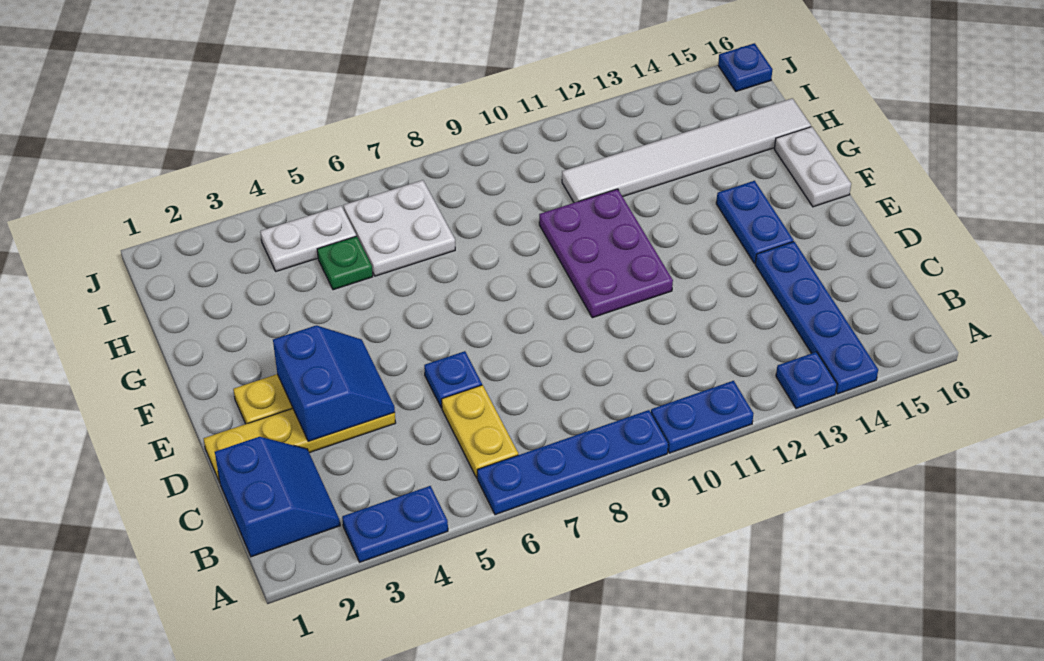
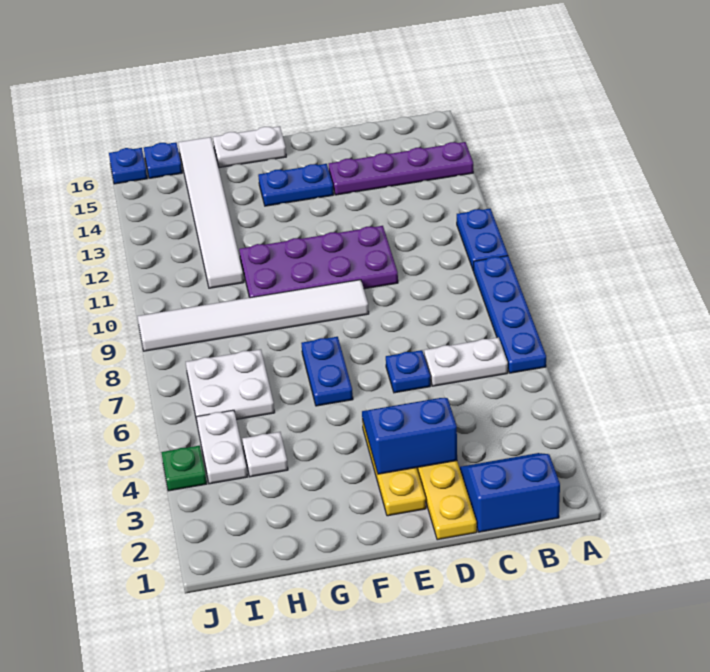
blue 1x2 plate [342,486,448,562] -> blue 1x2 plate moved to [301,337,353,406]
blue 1x1 plate [776,352,837,409] -> blue 1x1 plate moved to [144,142,182,178]
blue 1x4 plate [755,242,878,394] -> purple 1x4 plate [329,142,473,195]
yellow 1x2 plate [442,385,518,478] -> white 1x2 plate [424,337,508,386]
none -> white 1x6 tile [138,280,369,351]
purple 2x3 plate [539,189,673,318] -> purple 2x4 plate [239,226,398,298]
none -> white 1x1 plate [242,432,288,477]
green 1x1 plate [317,236,373,290] -> green 1x1 plate moved to [161,446,207,491]

